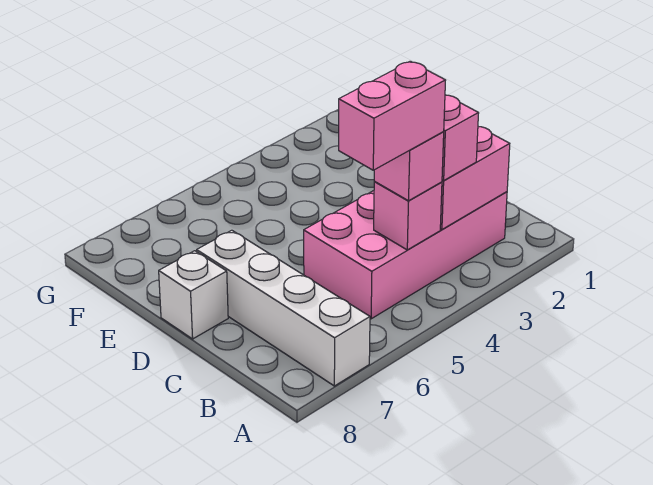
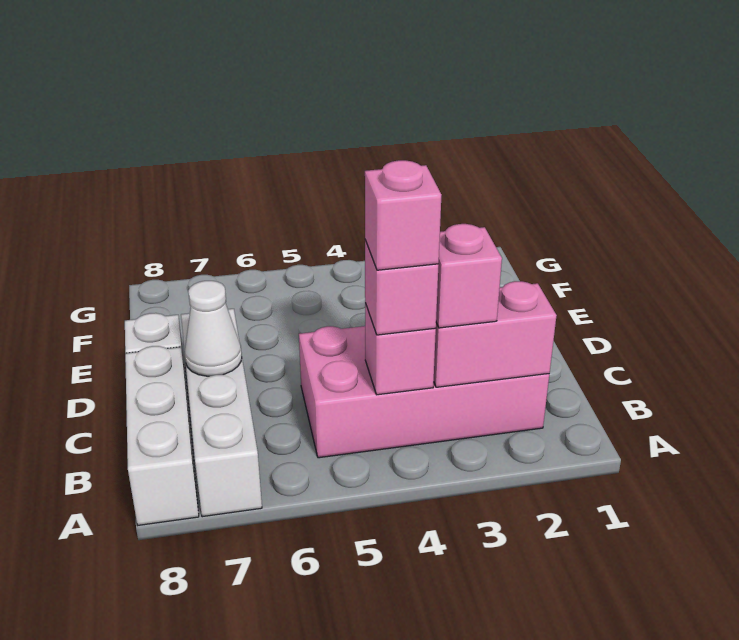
none -> white 1x3 brick [125,346,199,525]
pink 1x2 brick [339,61,446,170] -> pink 1x1 brick [365,160,441,270]
none -> white 1x1 cone [184,281,242,376]

